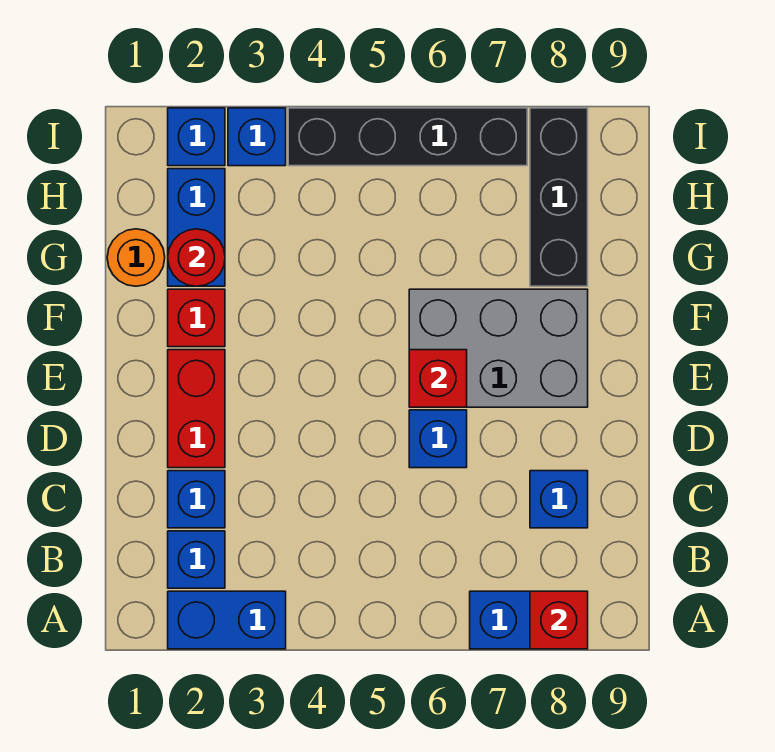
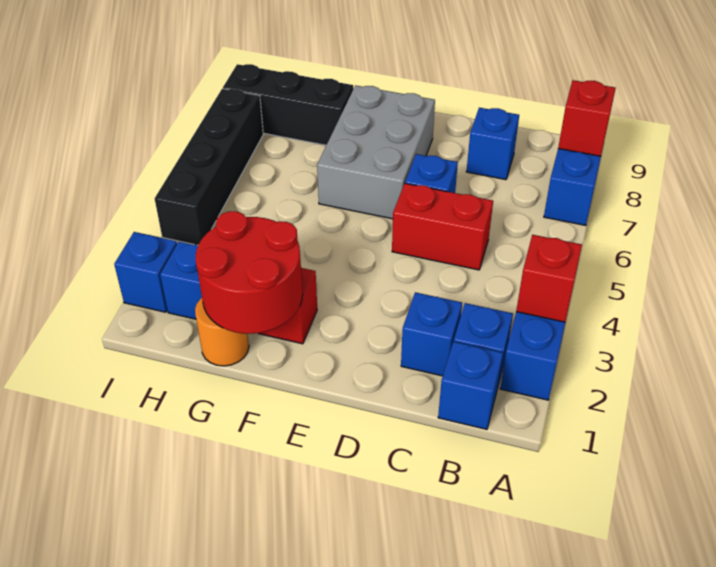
red 1x2 brick [168,350,225,468] -> red 1x2 brick moved to [392,183,493,270]
red 1x1 brick [409,350,467,407] -> red 1x1 brick moved to [516,235,582,322]
red 1x1 round brick [168,229,225,286] -> red 2x2 round brick [196,211,303,334]
blue 1x1 brick [228,108,286,166] -> blue 1x1 brick moved to [438,341,503,429]

